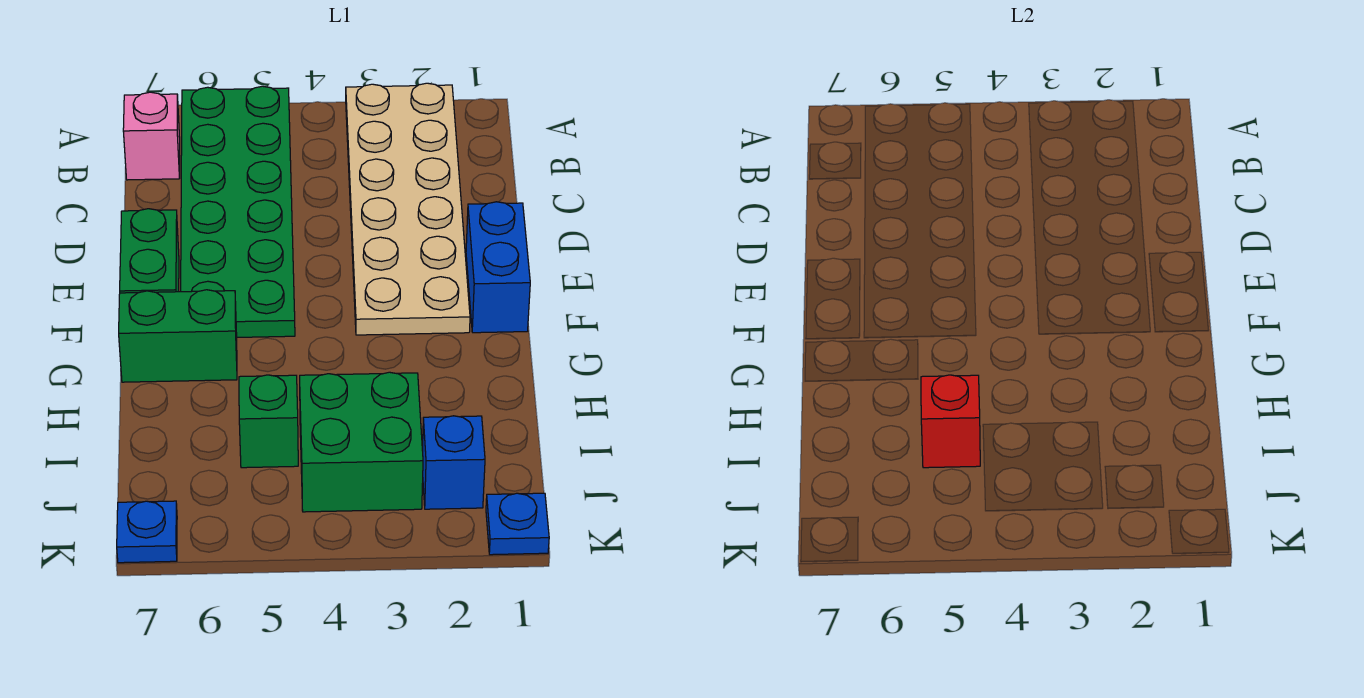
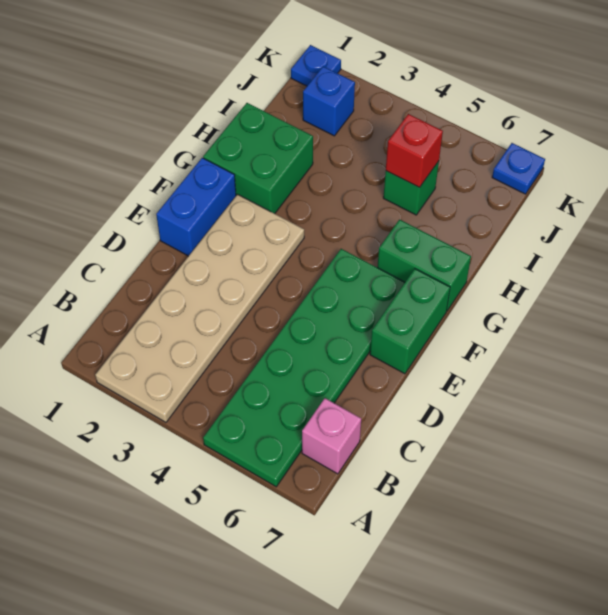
green 2x2 brick [300,372,423,512] -> green 2x2 brick moved to [203,103,313,214]

